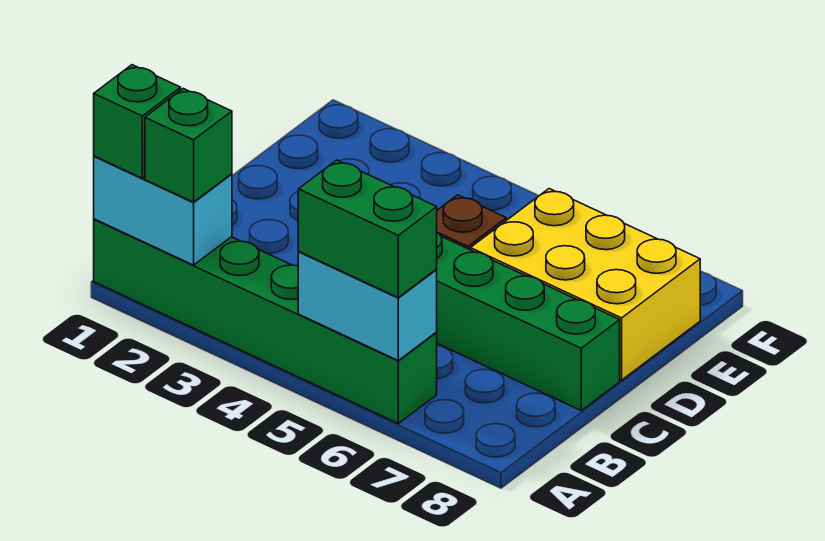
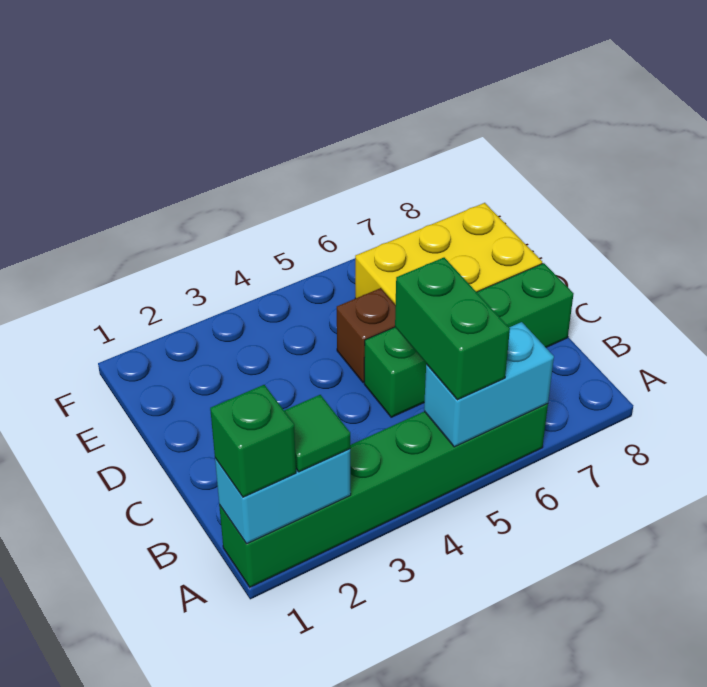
green 1x1 brick [145,89,232,202] -> green 1x1 tile [284,395,350,472]
green 1x2 brick [298,160,437,297] -> green 1x2 brick turned to [395,258,510,400]

